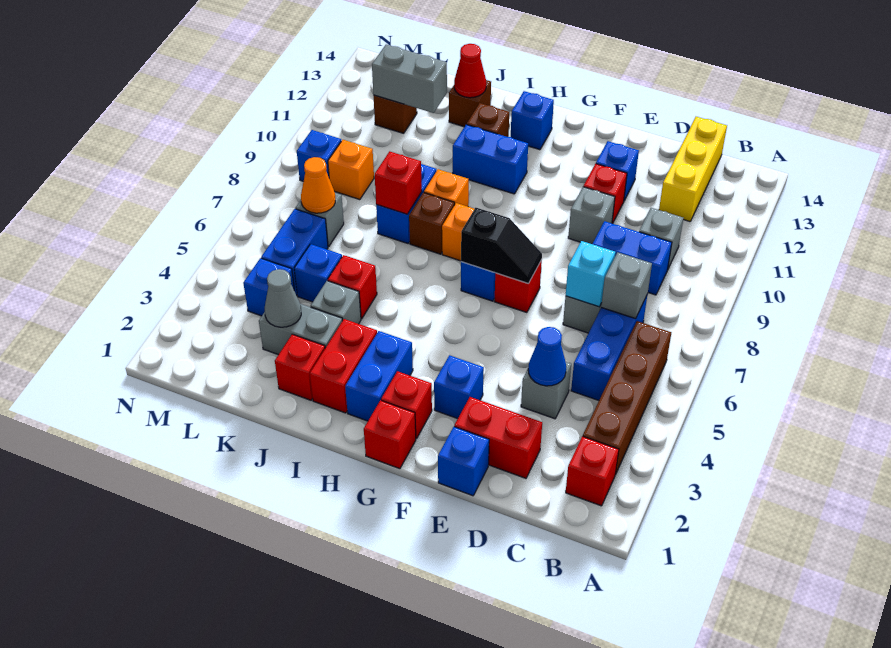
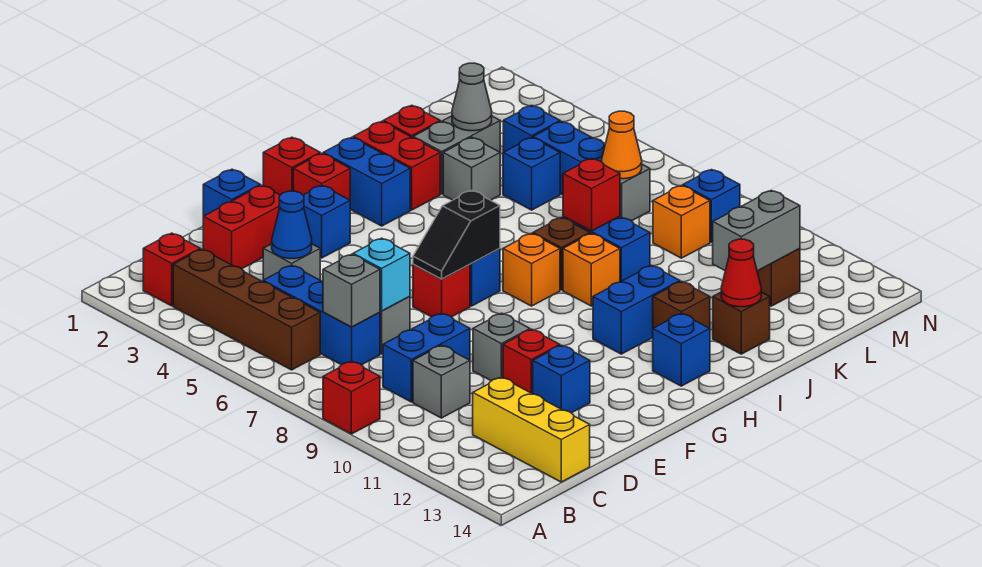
red 1x1 brick [328,255,377,319] -> red 1x1 brick moved to [323,361,380,434]

